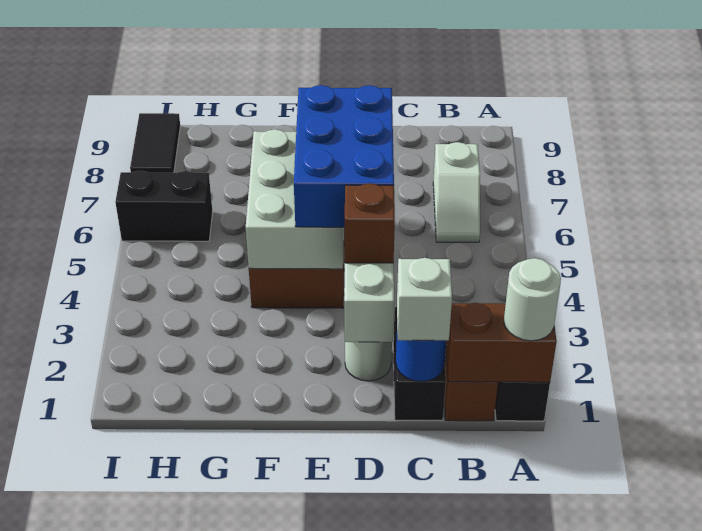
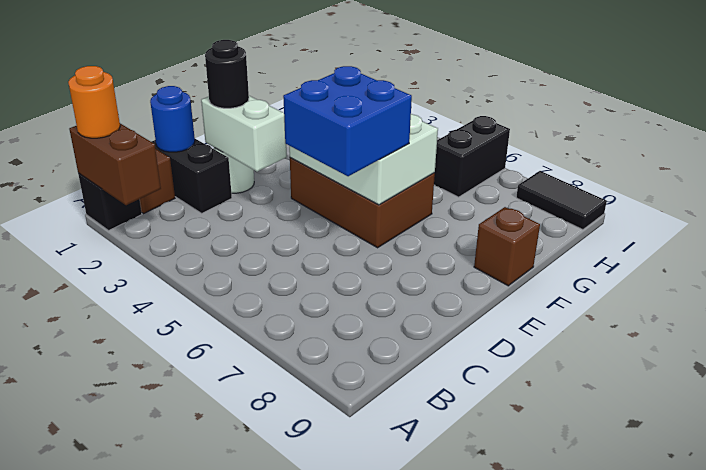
brown 1x2 brick [446,303,557,382] -> brown 1x2 brick turned to [69,124,161,205]
white 1x1 round brick [504,258,561,341] -> orange 1x1 round brick [68,66,120,138]
white 1x2 slope [433,142,480,242] -> none
white 1x1 brick [397,258,452,341] -> none
none -> black 1x1 round brick [205,40,249,108]
brown 1x1 brick [344,183,395,263] -> brown 1x1 brick moved to [474,207,540,286]
blue 2x3 brick [294,85,394,227] -> blue 2x2 brick [283,66,412,176]

